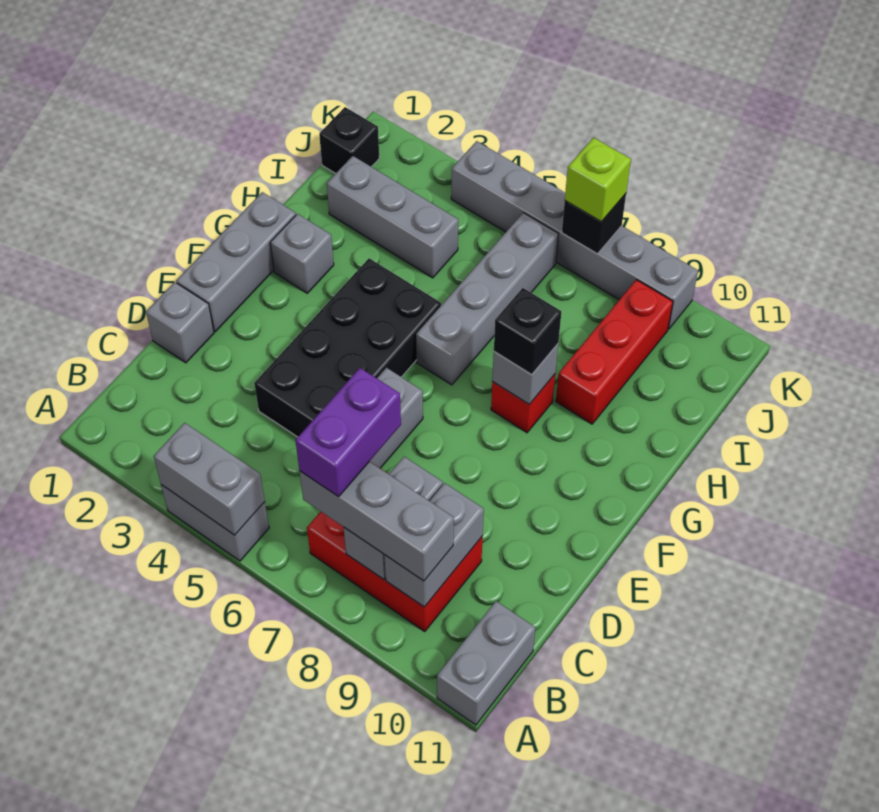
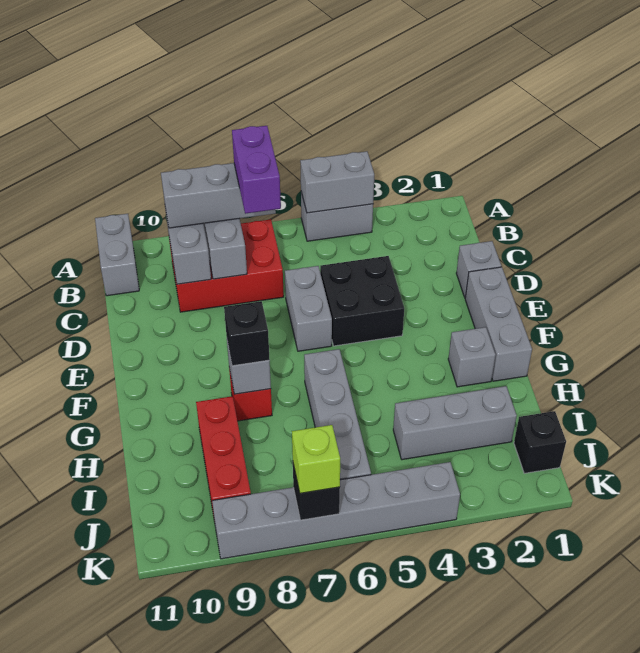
black 2x4 brick [254,258,441,437] -> black 2x2 brick [320,256,404,346]

